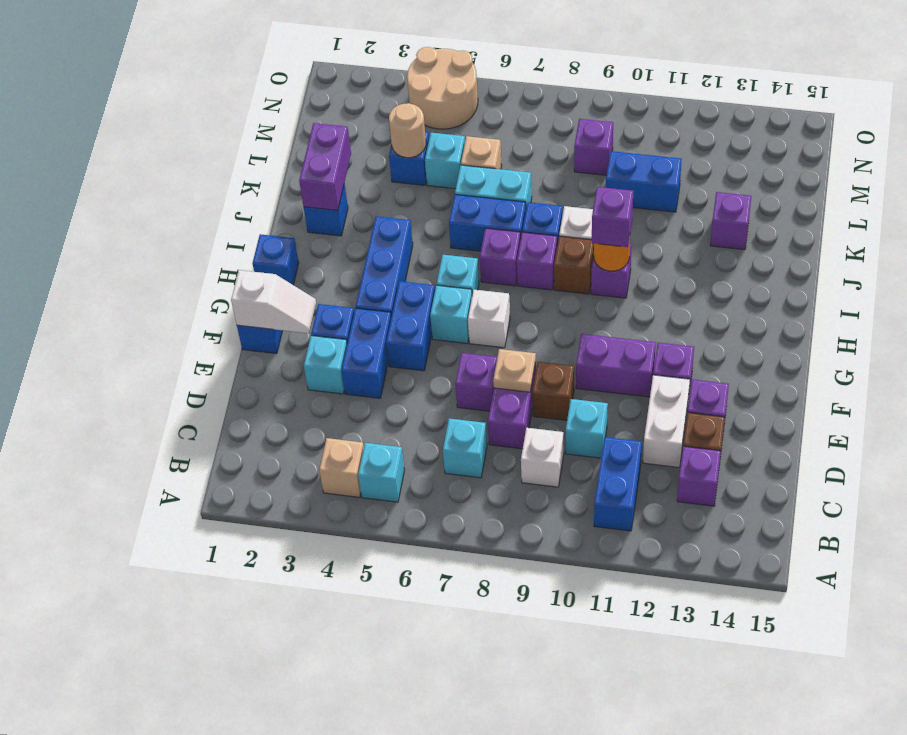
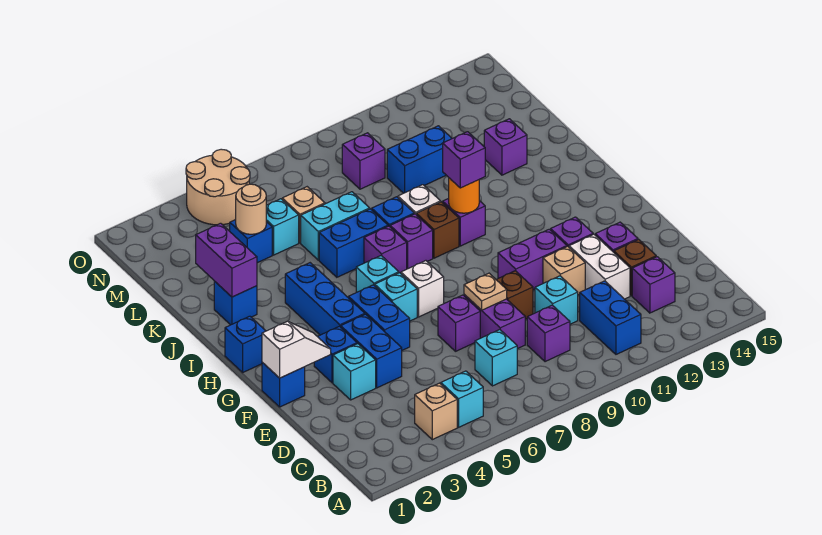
white 1x1 brick [521,428,564,487] -> purple 1x1 brick [527,305,570,362]
none -> tan 1x1 brick [543,246,585,295]

